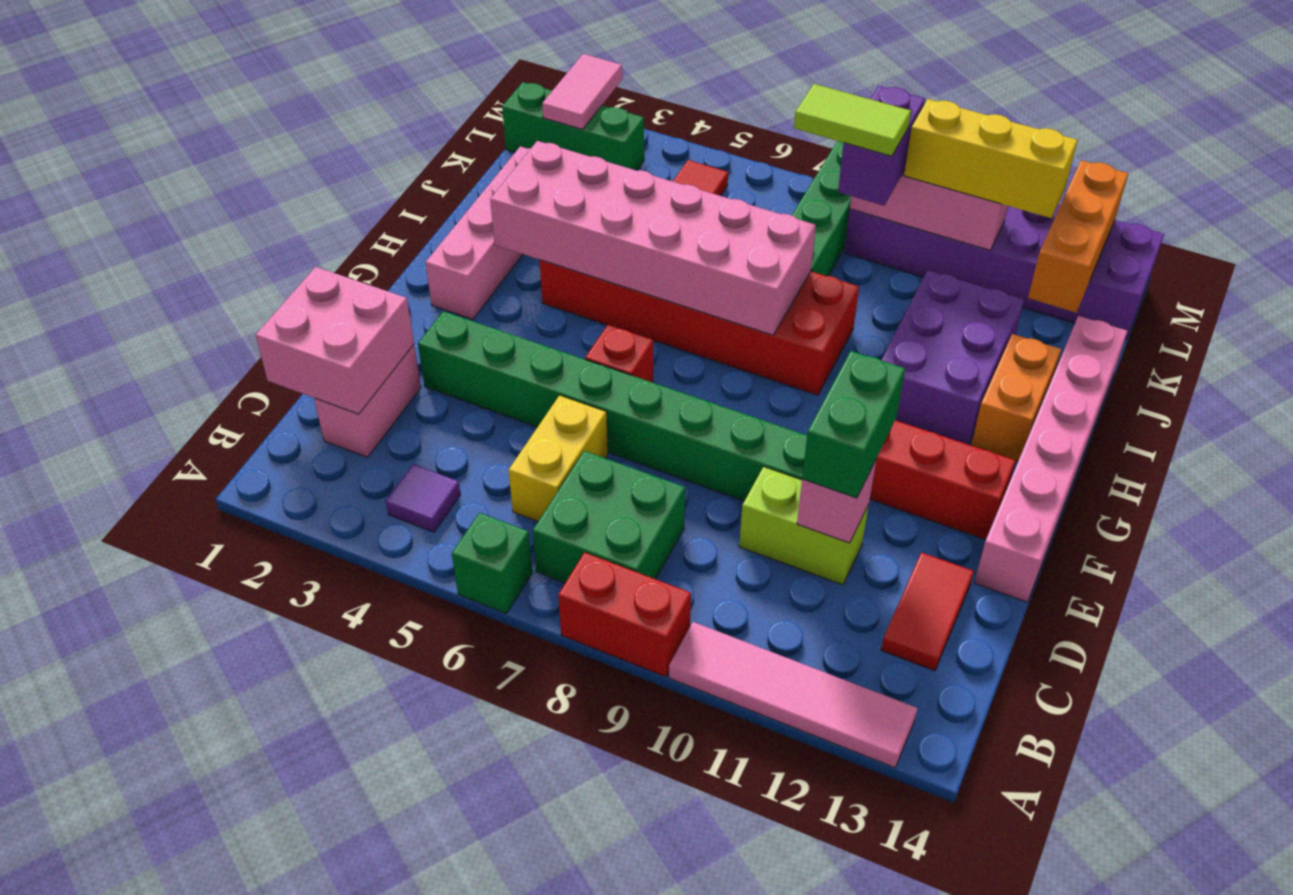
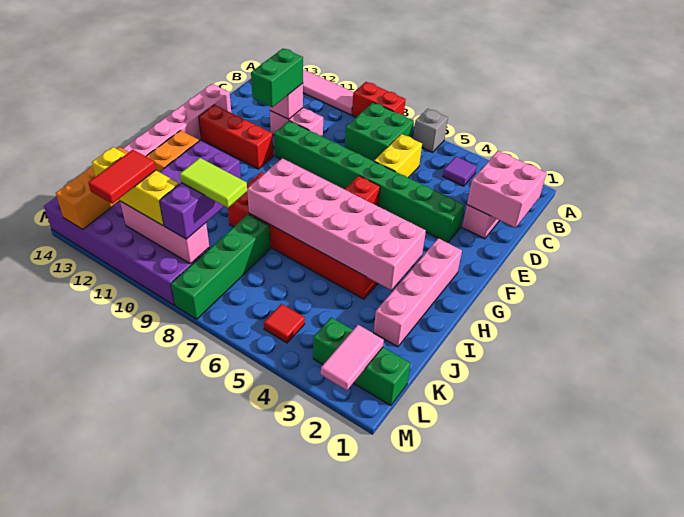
green 1x1 brick [452,513,533,614] -> grey 1x1 brick [413,109,448,152]
red 1x2 tile [881,552,974,671] -> red 1x2 tile moved to [88,150,156,204]
lime 1x2 brick [739,467,869,585] -> pink 1x2 brick [270,108,323,137]

